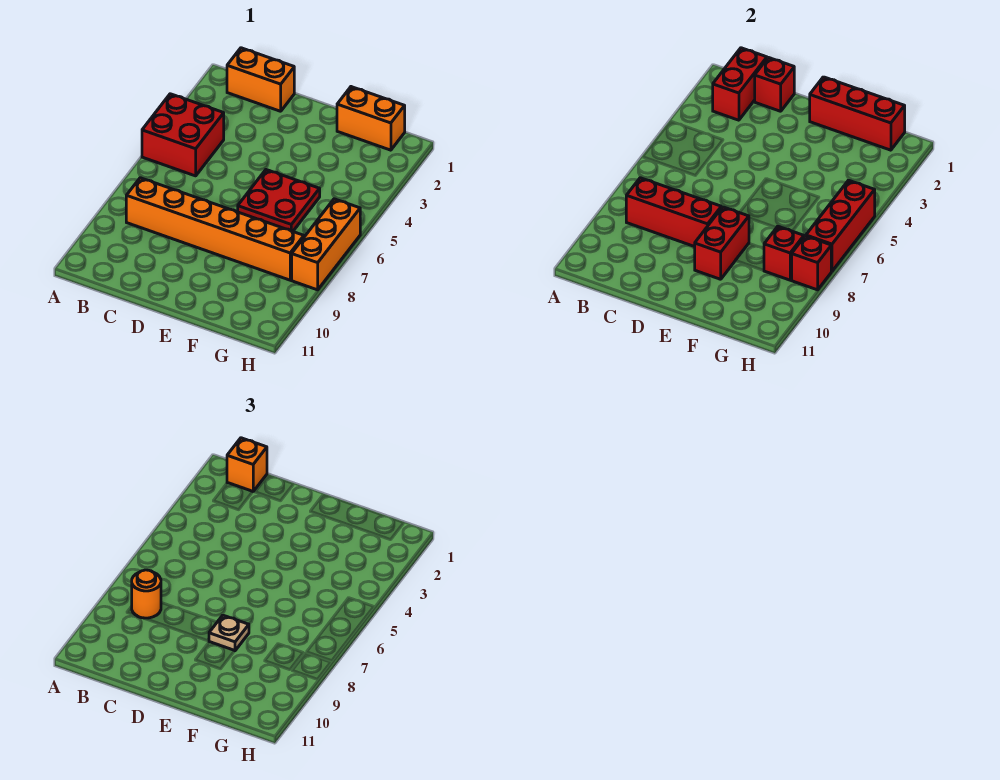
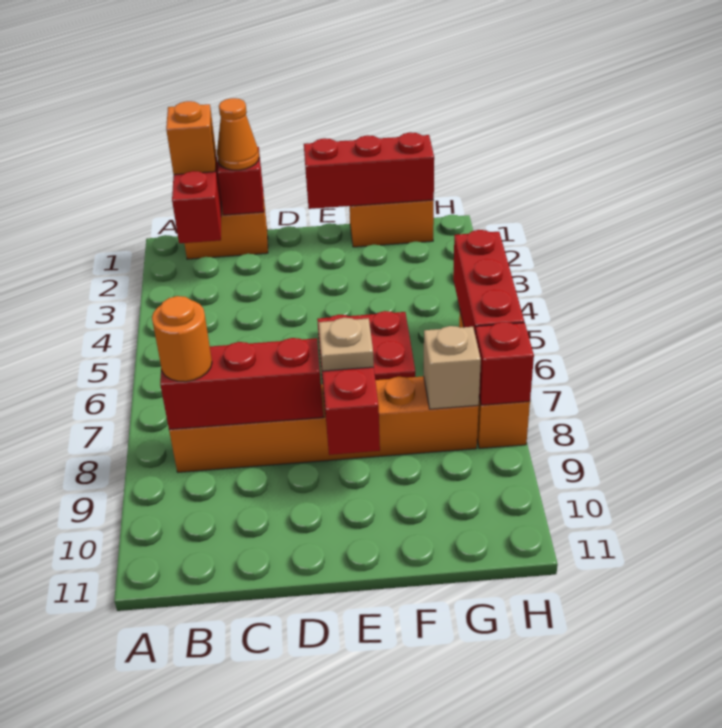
red 2x2 brick [142,94,224,176] -> none
none -> orange 1x1 cone [217,98,259,170]
red 1x1 brick [764,226,804,280] -> tan 1x1 brick [424,326,481,409]

